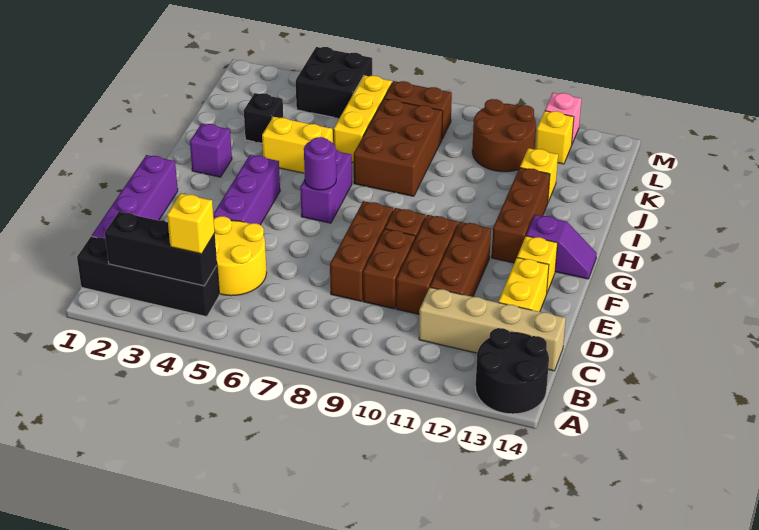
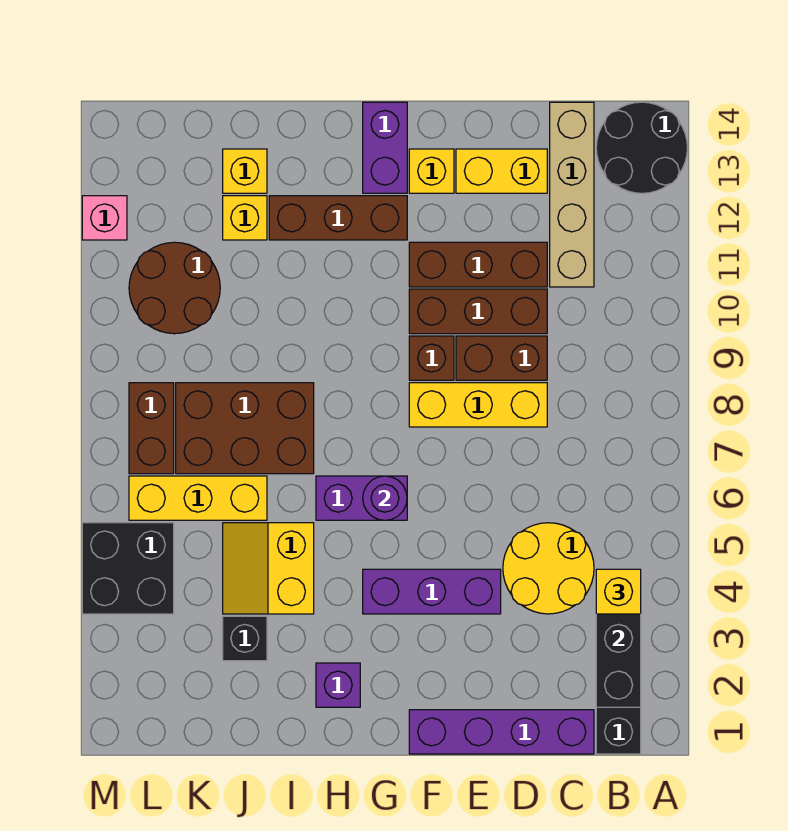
brown 1x3 brick [330,201,393,301] -> yellow 1x3 brick [409,383,547,427]
purple 1x2 slope [526,215,597,279] -> purple 1x2 brick [363,102,407,193]
yellow 1x1 brick [535,111,574,164] -> yellow 1x1 brick moved to [223,149,267,193]

